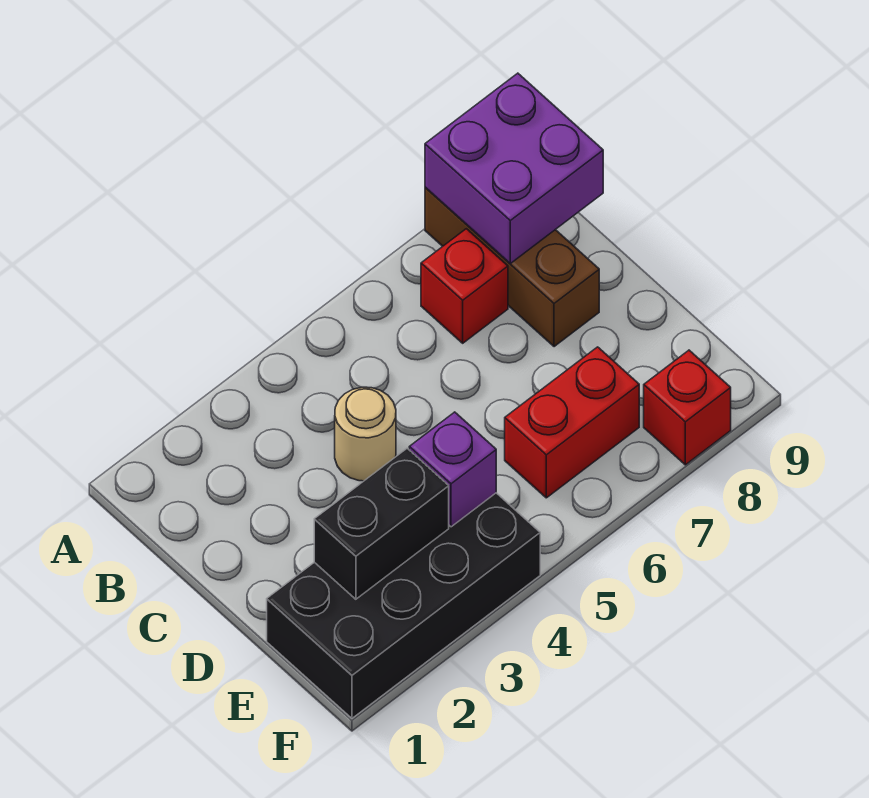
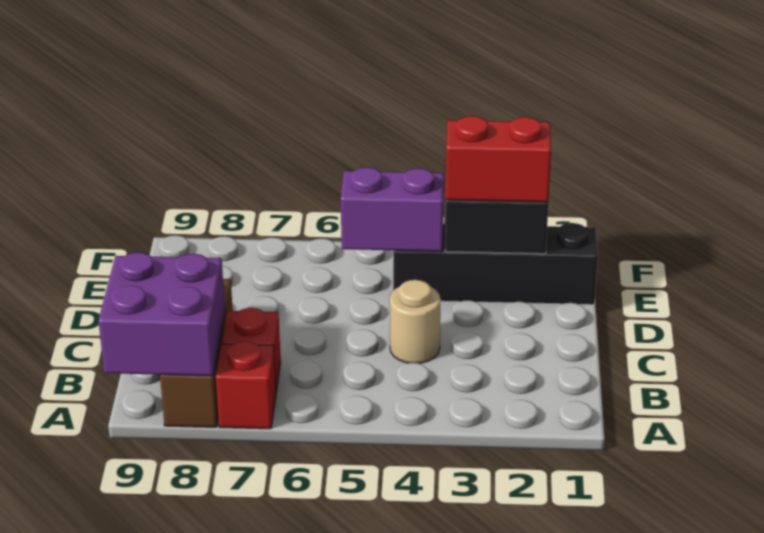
black 2x4 brick [267,493,540,718] -> black 1x4 brick [393,223,598,305]
purple 1x1 brick [409,412,496,527] -> purple 1x2 brick [341,167,444,251]
red 1x2 brick [505,347,639,498] -> red 1x2 brick moved to [446,116,551,202]
red 1x1 brick [644,350,731,465] -> red 1x1 brick moved to [216,341,276,429]

